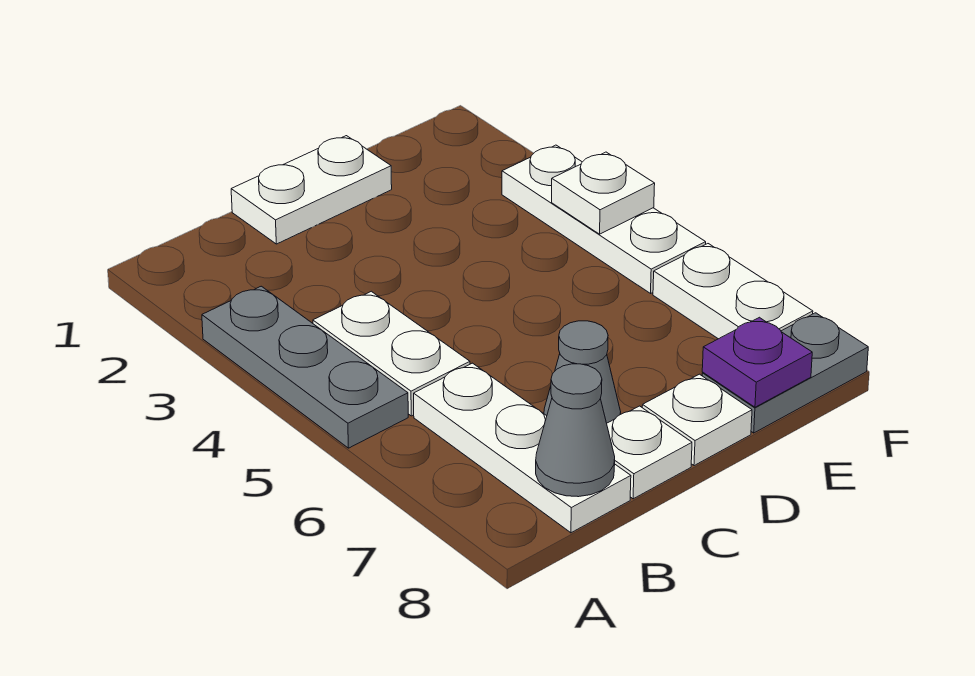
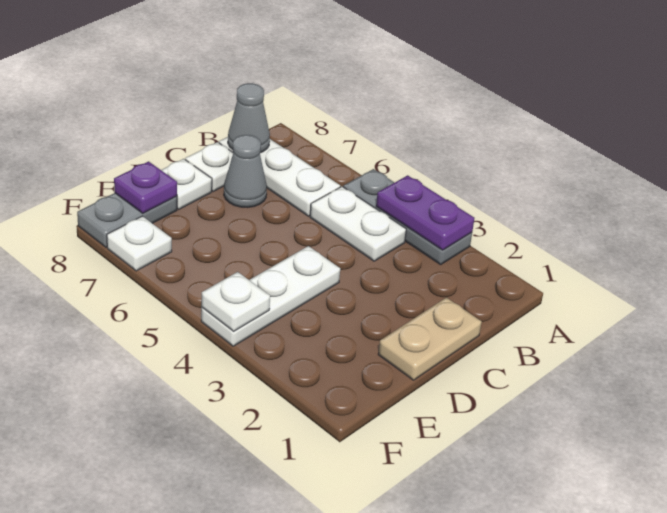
none -> purple 1x2 plate [376,175,474,250]
white 1x2 plate [231,136,392,244] -> tan 1x2 plate [378,297,482,380]
white 1x3 plate [502,145,706,293] -> white 1x3 plate turned to [201,246,340,346]
white 1x2 plate [653,244,813,339] -> white 1x1 plate [107,216,172,271]

